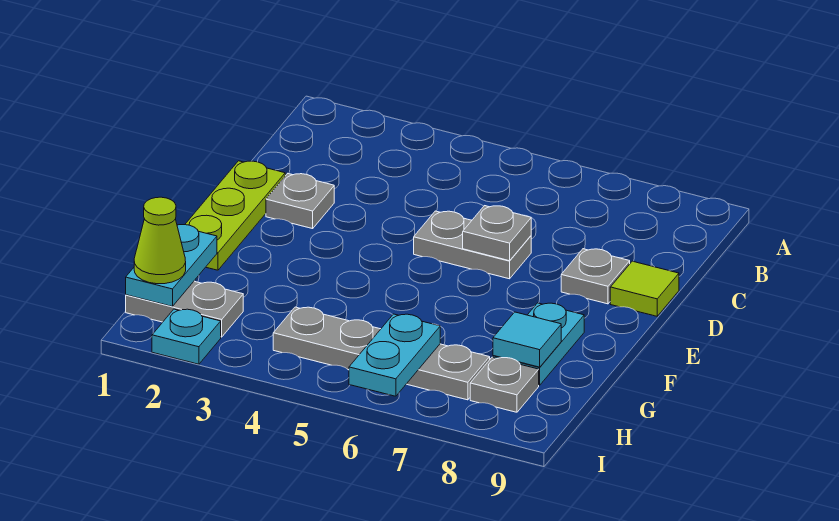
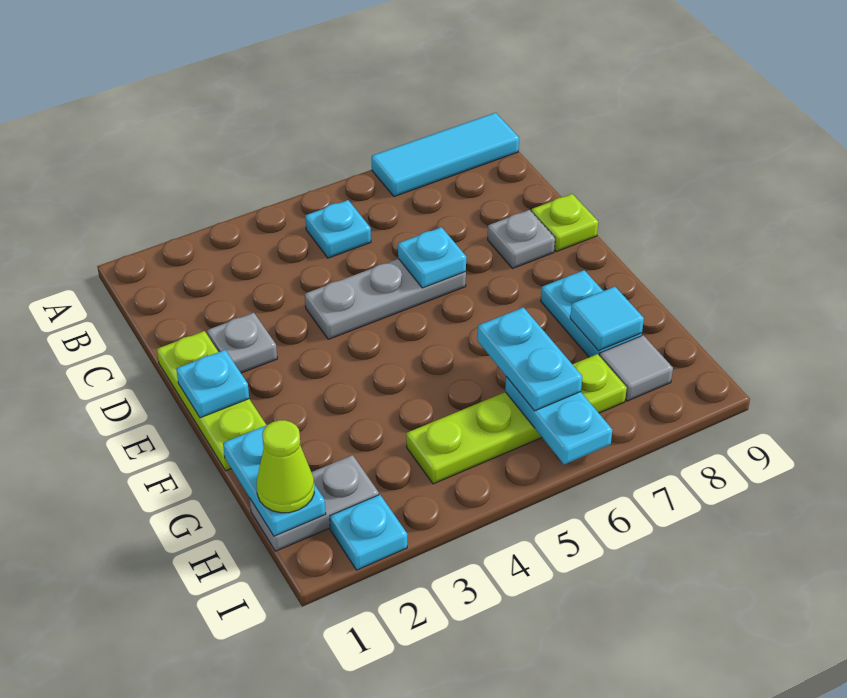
none -> cyan 1x3 tile [372,113,519,197]
none -> cyan 1x1 plate [305,200,371,258]
grey 1x2 plate [414,211,531,279] -> grey 1x3 plate [305,259,466,339]
grey 1x1 plate [463,206,531,261] -> cyan 1x1 plate [398,227,466,288]
lime 1x1 tile [610,261,679,316] -> lime 1x1 plate [531,194,598,252]
none -> cyan 1x1 plate [176,350,249,418]
none -> cyan 1x2 plate [477,308,582,411]
grey 1x4 plate [273,307,490,400] -> lime 1x4 plate [406,354,627,484]
grey 1x1 plate [470,357,539,412] -> grey 1x1 tile [600,335,673,401]

